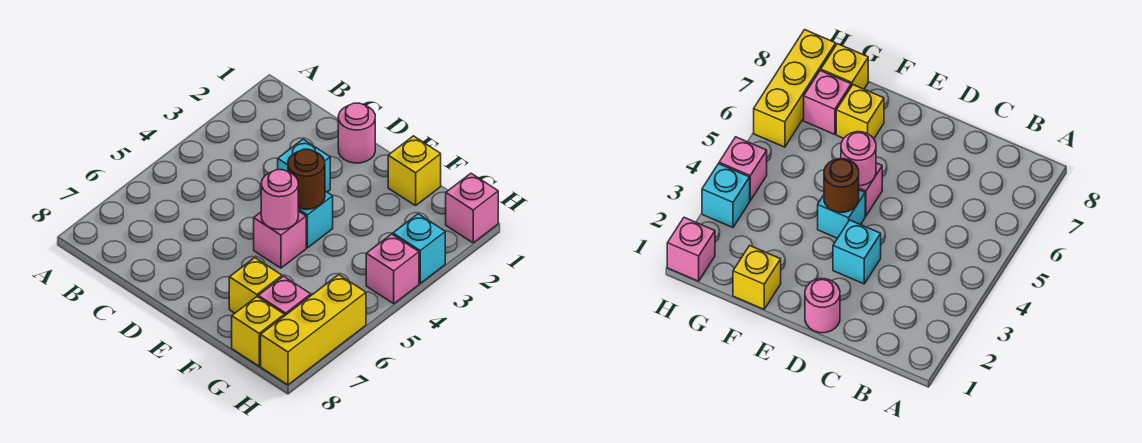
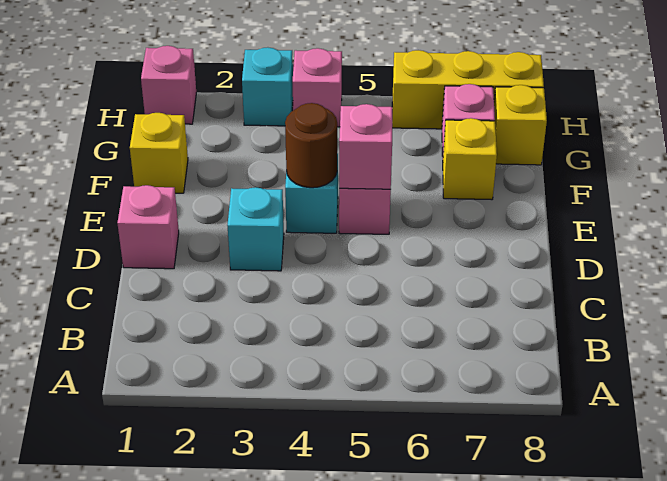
pink 1x1 round brick [338,103,375,163] -> pink 1x1 brick [117,185,179,269]
pink 1x1 round brick [261,170,298,230] -> pink 1x1 brick [339,104,393,189]

